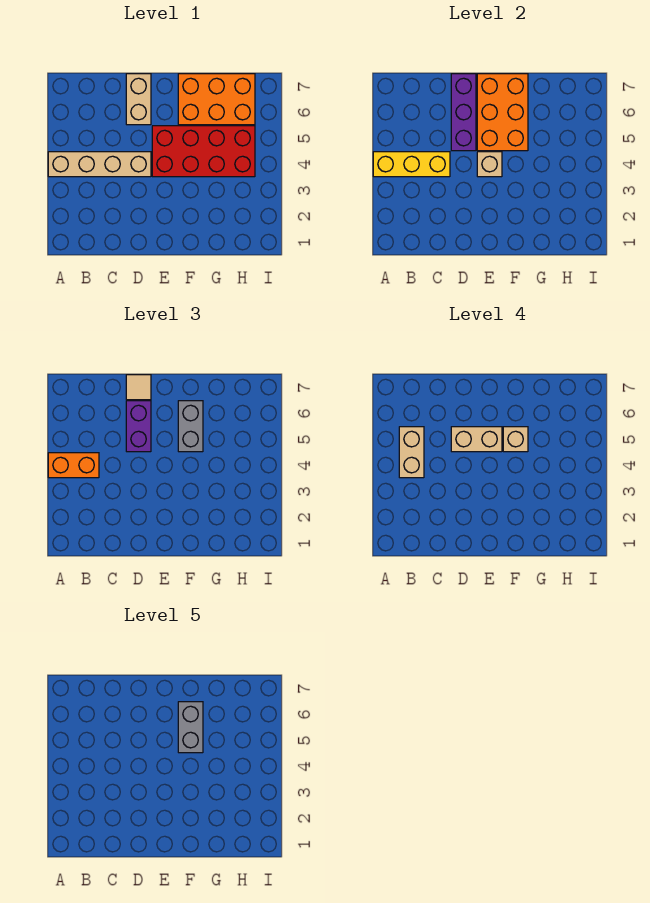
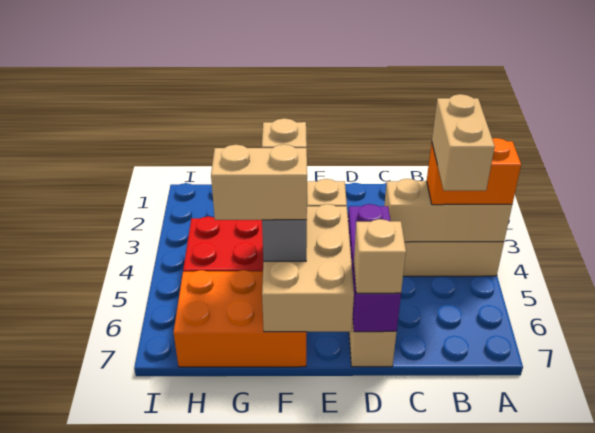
yellow 1x3 brick [373,152,450,177] -> tan 1x3 brick [384,179,512,242]
purple 1x2 brick [126,401,151,452] -> none
tan 1x2 brick [451,427,502,452] -> tan 1x2 brick moved to [211,144,307,220]
tan 1x1 tile [126,375,151,400] -> tan 1x1 brick [354,219,406,293]
orange 2x3 brick [477,74,528,151] -> tan 2x3 brick [262,204,354,332]
grey 1x2 brick [178,702,203,753] -> none

